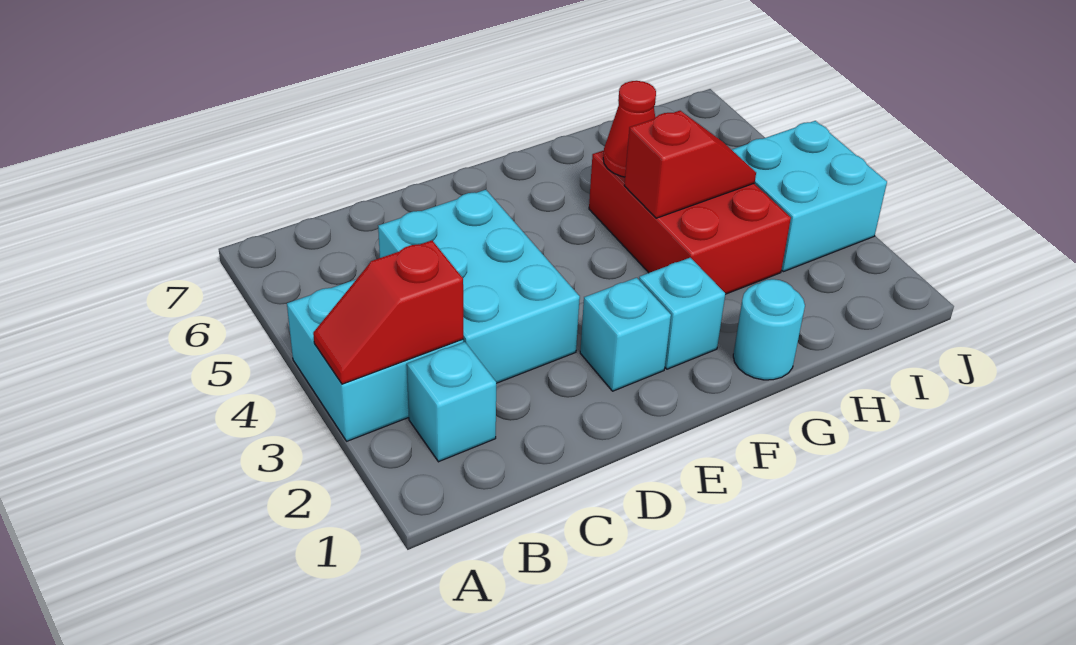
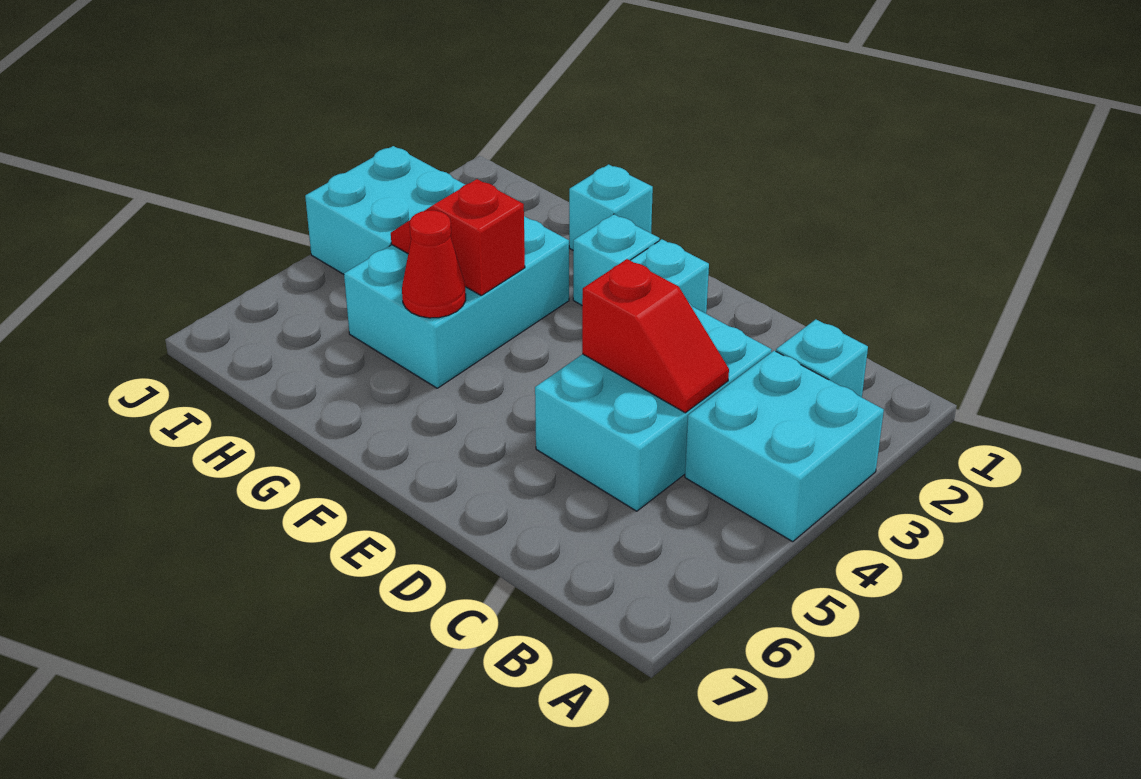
red 1x2 slope [313,240,463,384] -> red 1x2 slope moved to [582,259,729,413]
cyan 1x1 round brick [733,279,805,380] -> cyan 1x1 brick [569,164,653,250]
red 2x3 brick [589,150,791,294] -> cyan 2x3 brick [344,216,569,388]

